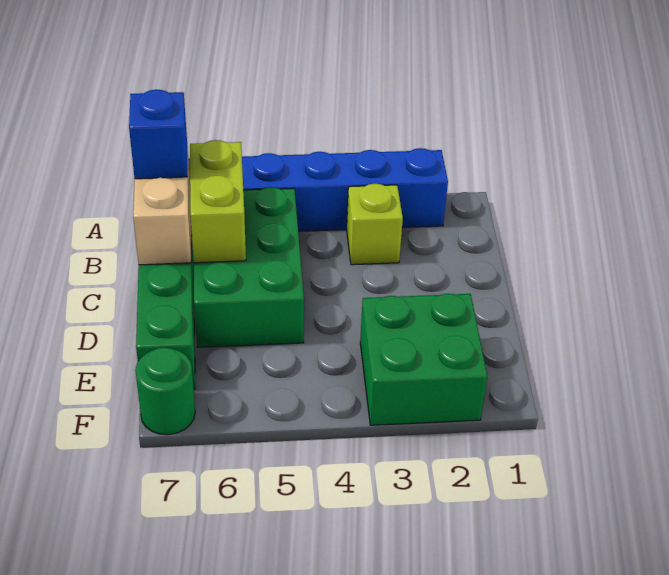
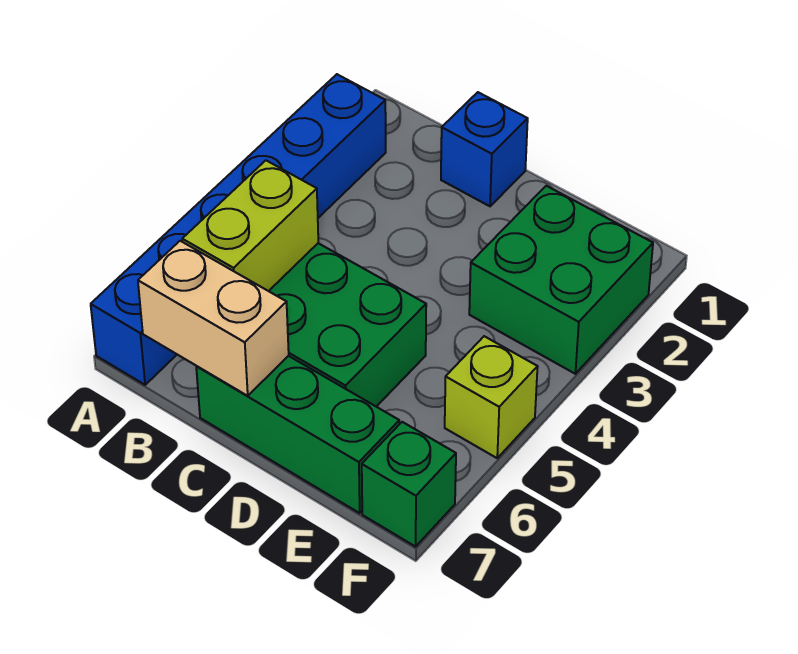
lime 1x1 brick [347,184,403,265] -> lime 1x1 brick moved to [445,336,538,458]
lime 1x2 brick [190,140,246,263] -> lime 1x2 brick turned to [182,160,318,291]
blue 1x1 brick [129,90,187,179] -> blue 1x1 brick moved to [441,92,528,206]
green 1x1 round brick [135,348,195,435] -> green 1x1 brick [362,422,456,547]

